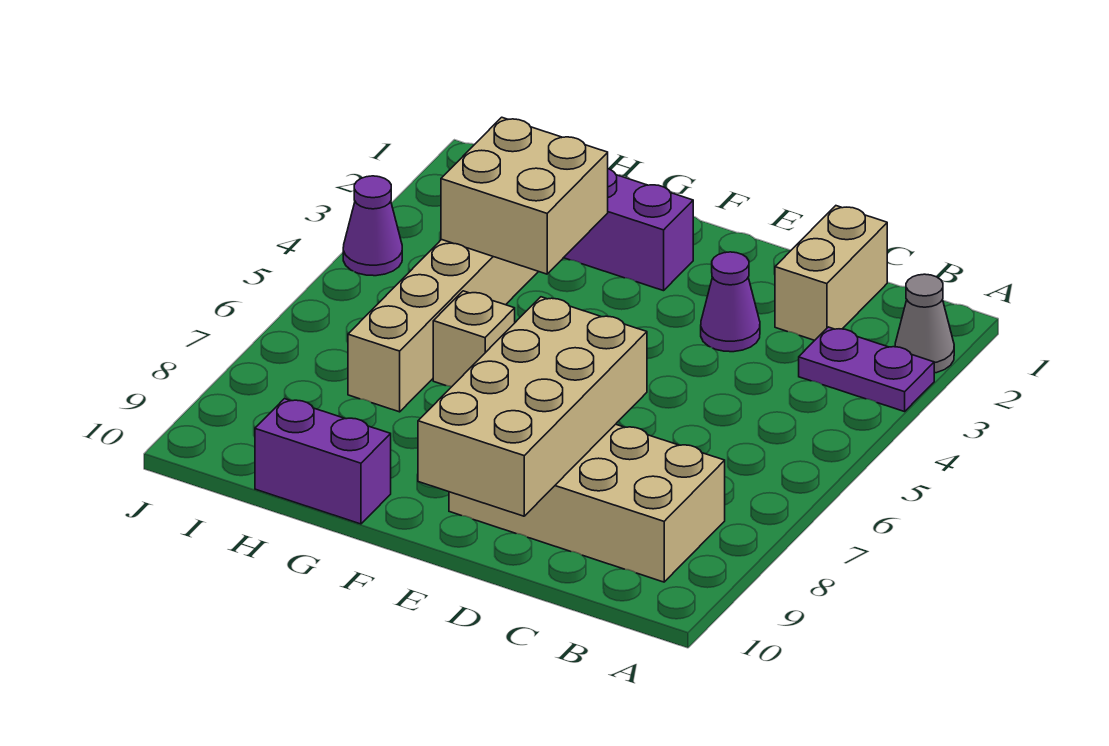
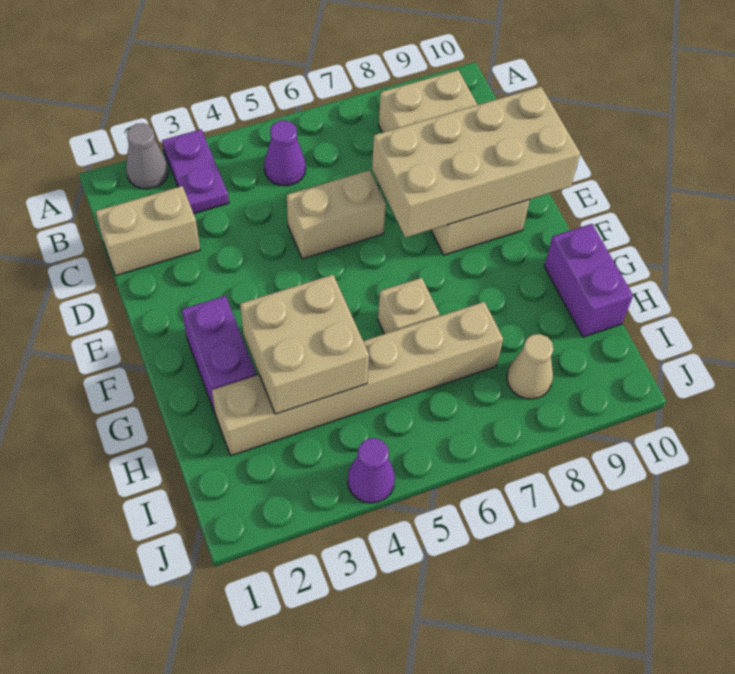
purple 1x1 cone [701,252,760,352] -> purple 1x1 cone moved to [264,120,306,186]
none -> tan 1x2 brick [287,170,386,259]
none -> tan 1x1 cone [507,334,554,399]

